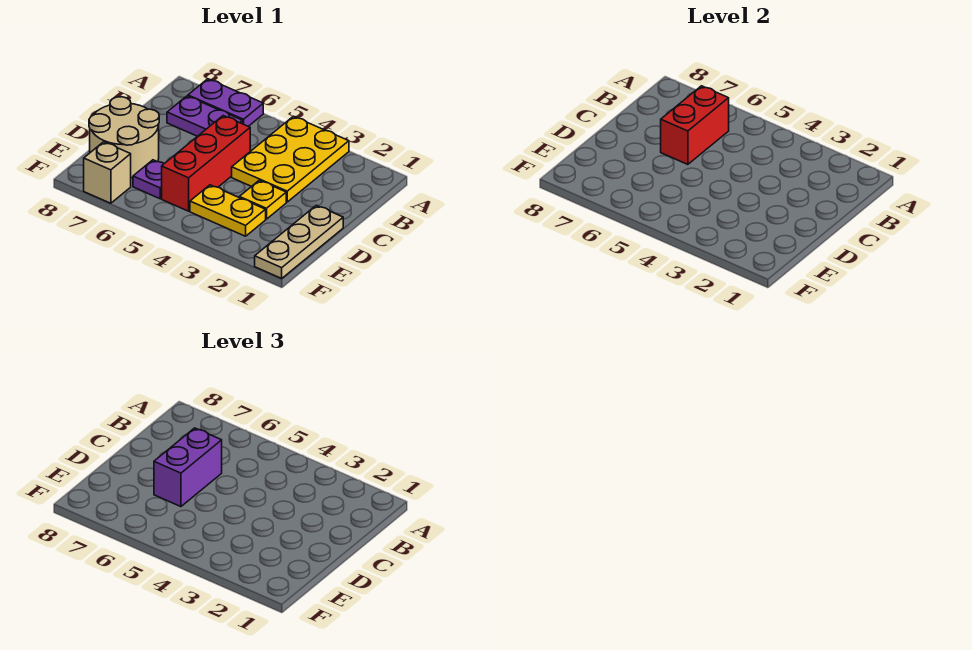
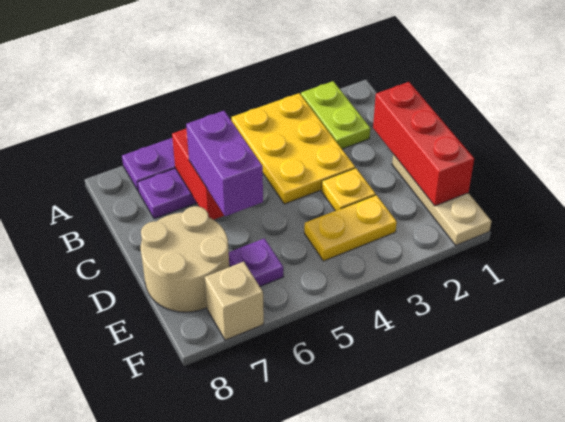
none -> lime 1x2 plate [301,81,370,149]
red 1x3 brick [162,116,250,211] -> red 1x3 brick moved to [373,82,474,206]

